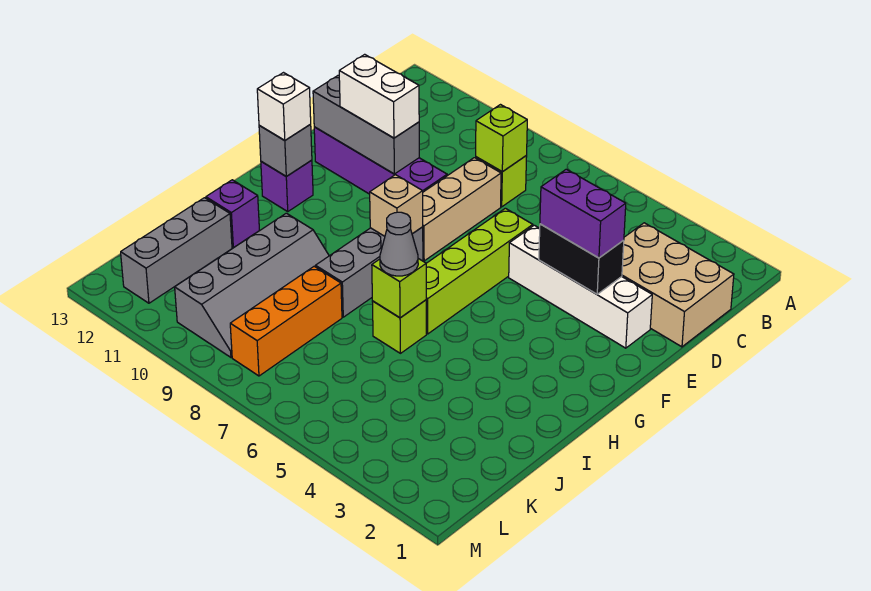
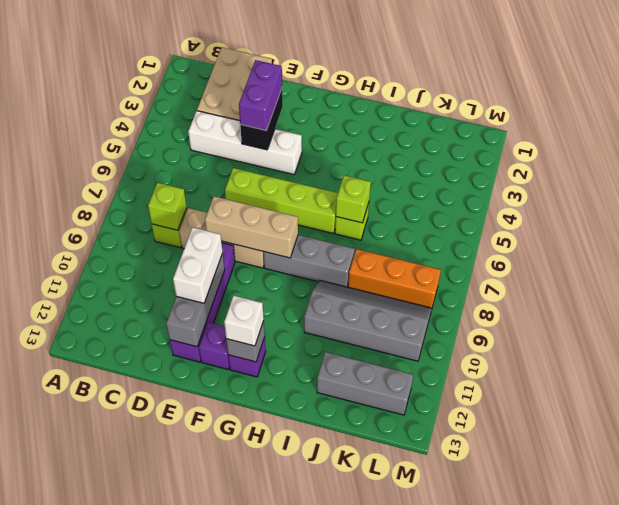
white 1x4 brick [509,225,652,348] -> white 1x4 brick turned to [188,111,302,175]
tan 1x1 brick [370,175,423,236] -> tan 1x3 brick [205,196,298,258]
grey 1x1 cone [380,212,418,276] -> none
purple 1x1 brick [206,180,259,248] -> purple 1x1 brick moved to [199,322,230,369]

